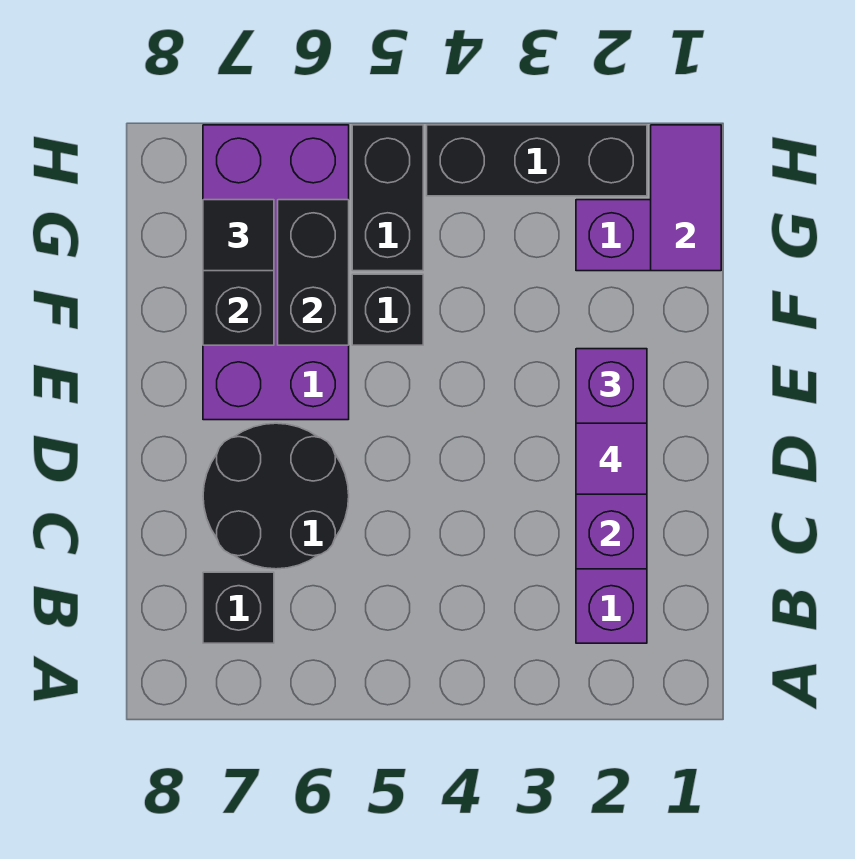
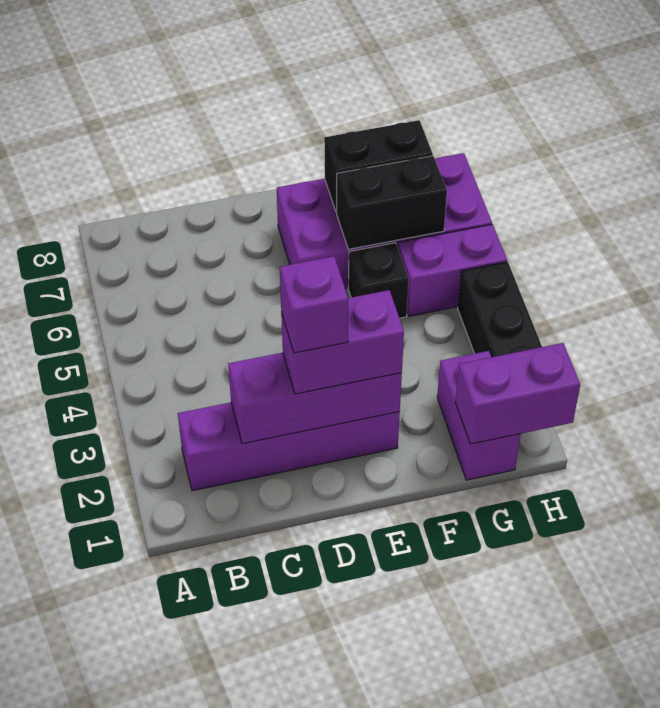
black 1x1 brick [203,572,274,643] -> none
black 2x2 round brick [203,423,349,569] -> none
purple 1x1 tile [576,423,647,494] -> purple 1x1 brick [280,256,348,353]
purple 1x2 tile [651,125,721,271] -> purple 1x2 brick [455,343,580,444]
black 1x2 brick [352,125,423,271] -> purple 1x2 brick [398,224,507,316]
black 1x1 tile [203,200,274,271] -> none

